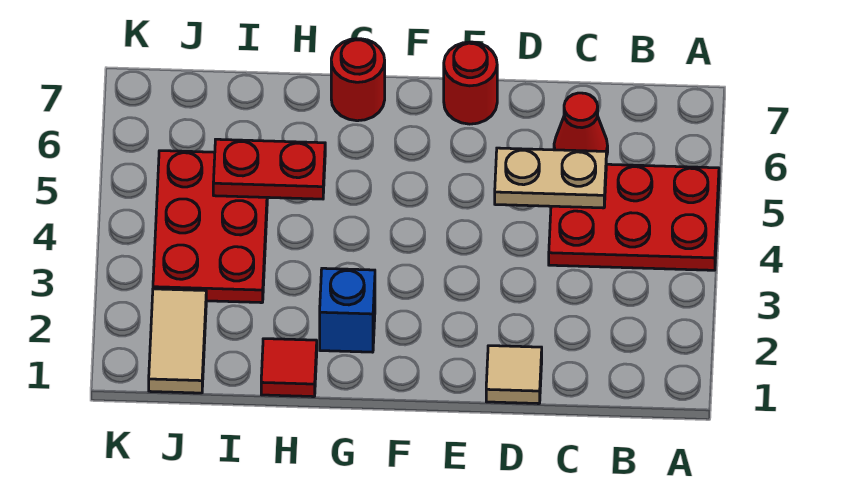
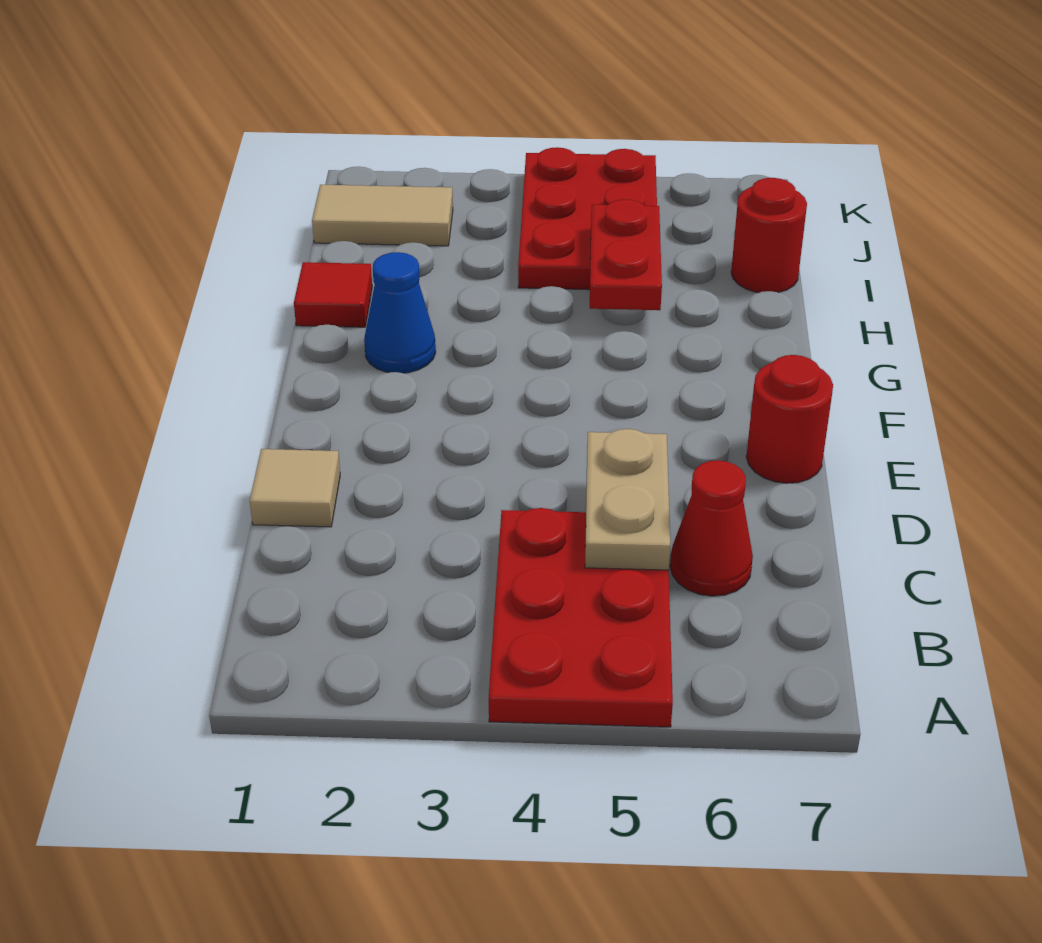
blue 1x1 brick [320,268,375,352] -> blue 1x1 cone [364,252,436,373]
red 1x1 round brick [331,39,385,121] -> red 1x1 round brick moved to [731,178,807,293]
red 2x3 plate [153,151,268,303] -> red 2x3 plate turned to [518,147,657,290]

